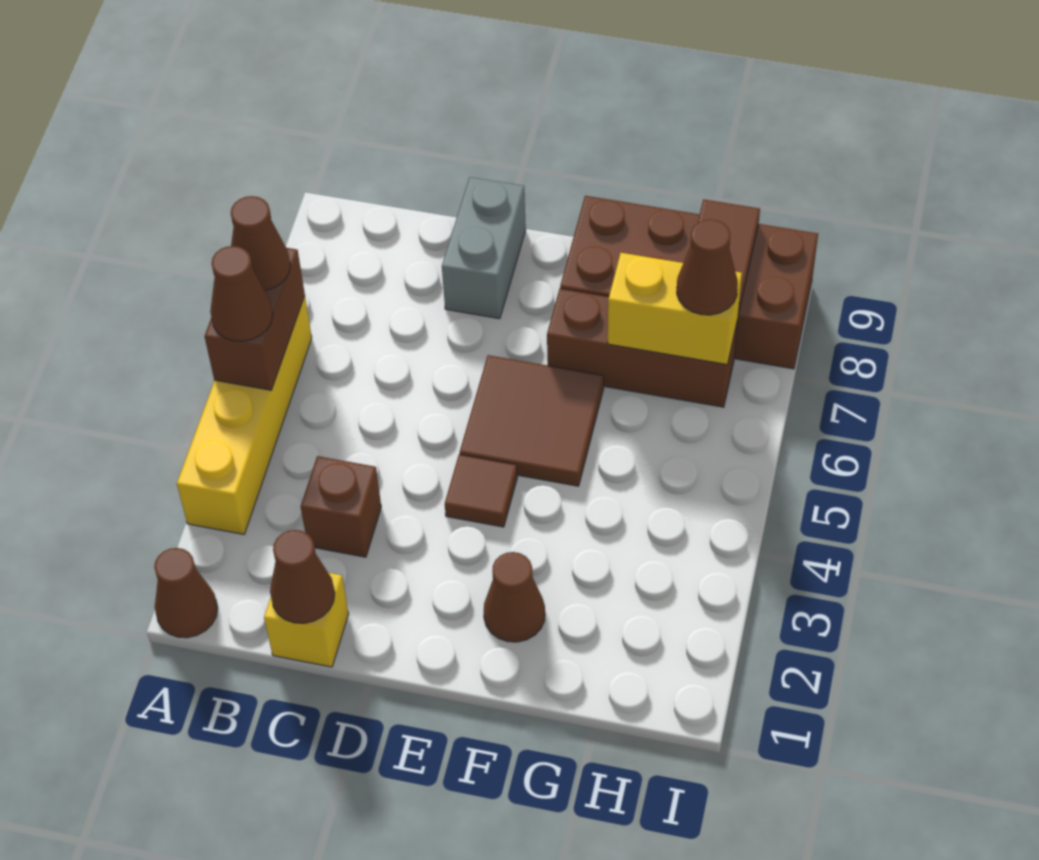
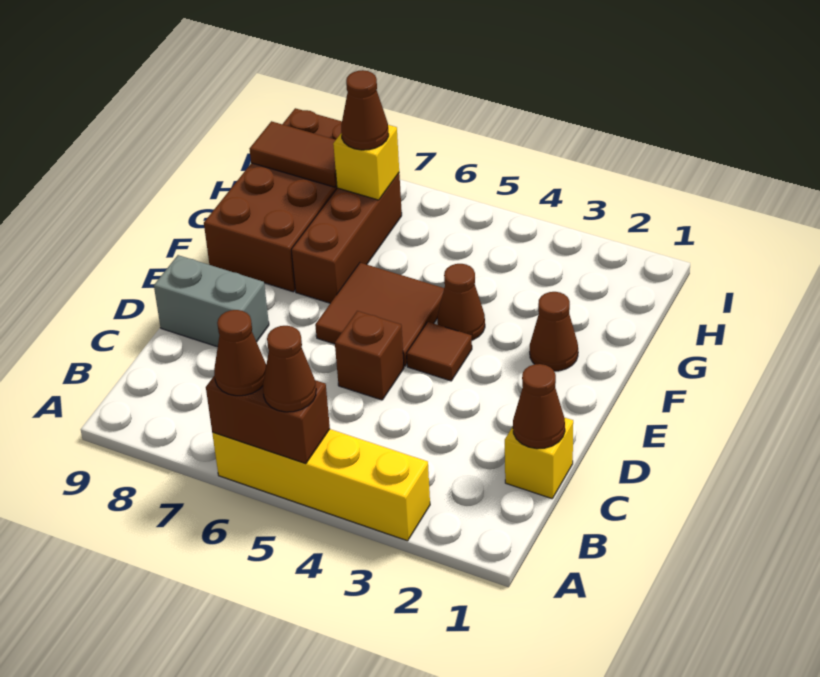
brown 1x1 cone [154,548,218,638] -> brown 1x1 cone moved to [437,264,485,340]
brown 1x1 brick [301,456,381,557] -> brown 1x1 brick moved to [335,311,404,400]
yellow 1x2 brick [608,253,742,365] -> yellow 1x1 brick [333,125,399,200]

